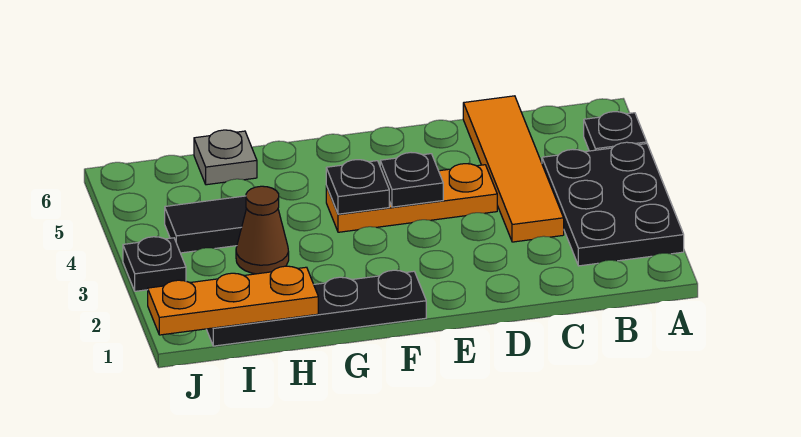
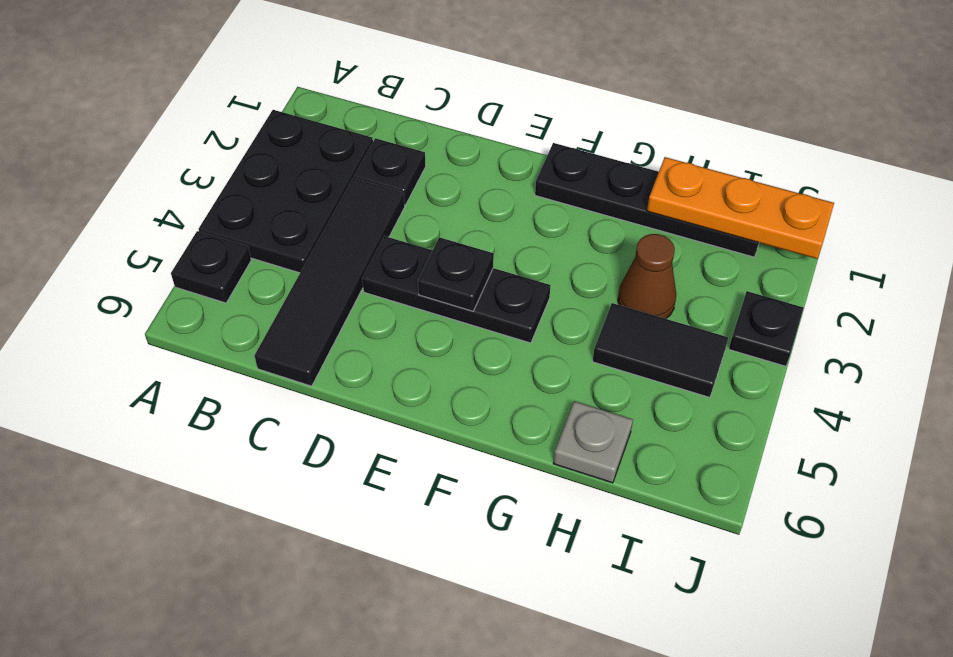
orange 1x4 tile [463,96,564,242] -> black 1x4 tile [255,178,405,386]
orange 1x3 plate [326,164,497,232] -> black 1x3 plate [362,236,551,343]
black 1x1 plate [326,160,389,214] -> black 1x1 plate moved to [354,138,426,205]

